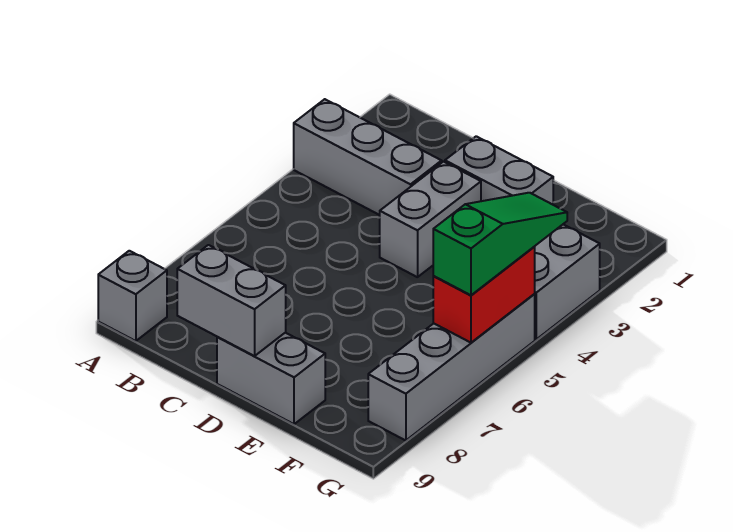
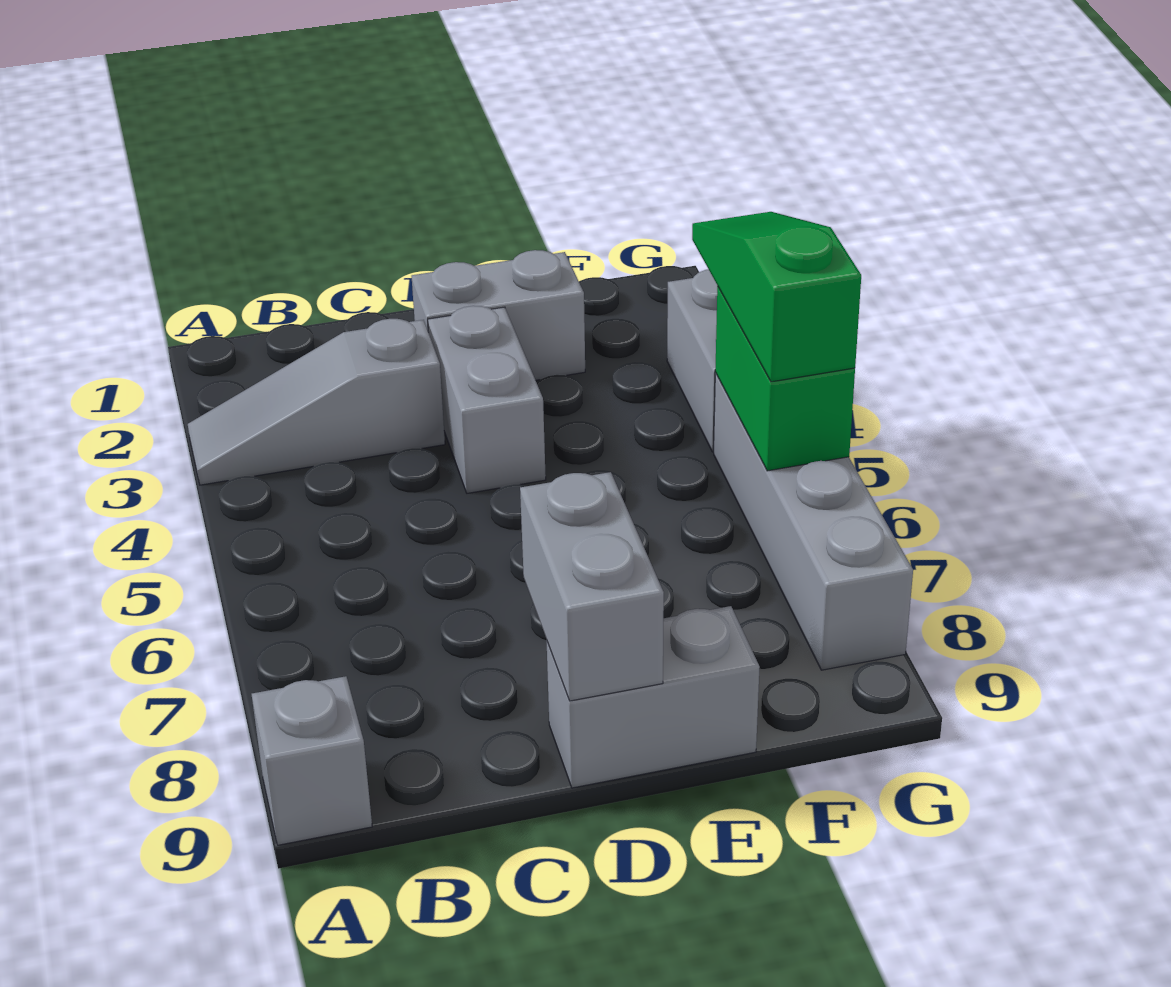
grey 1x3 brick [294,99,442,215] -> grey 1x3 slope [188,319,445,485]
grey 1x2 brick [177,245,286,356] -> grey 1x2 brick turned to [520,472,664,701]
red 1x2 brick [433,247,535,343] -> green 1x2 brick [715,286,855,471]

